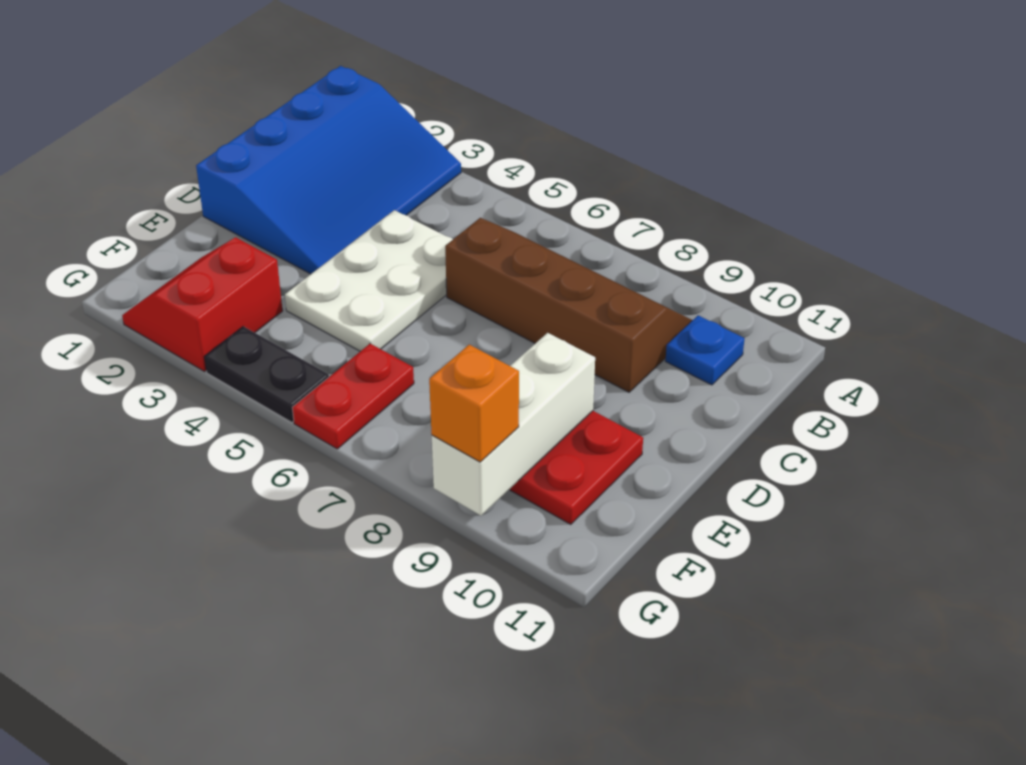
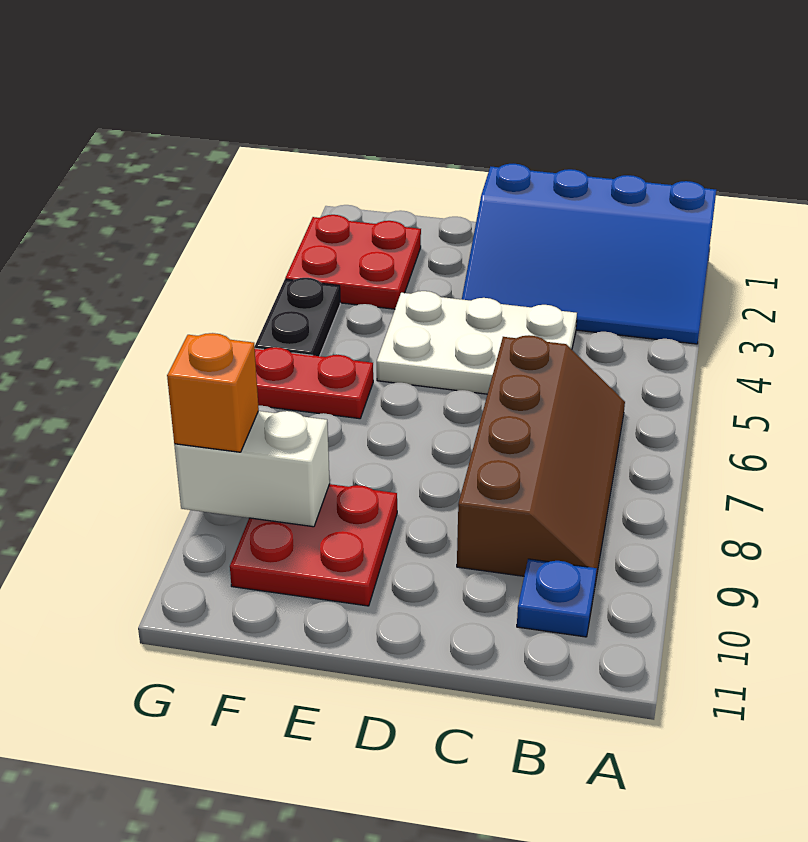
white 1x3 brick [432,333,595,516] -> white 1x2 brick [174,411,330,527]
red 2x2 slope [122,237,283,371] -> red 2x2 plate [285,215,421,309]

